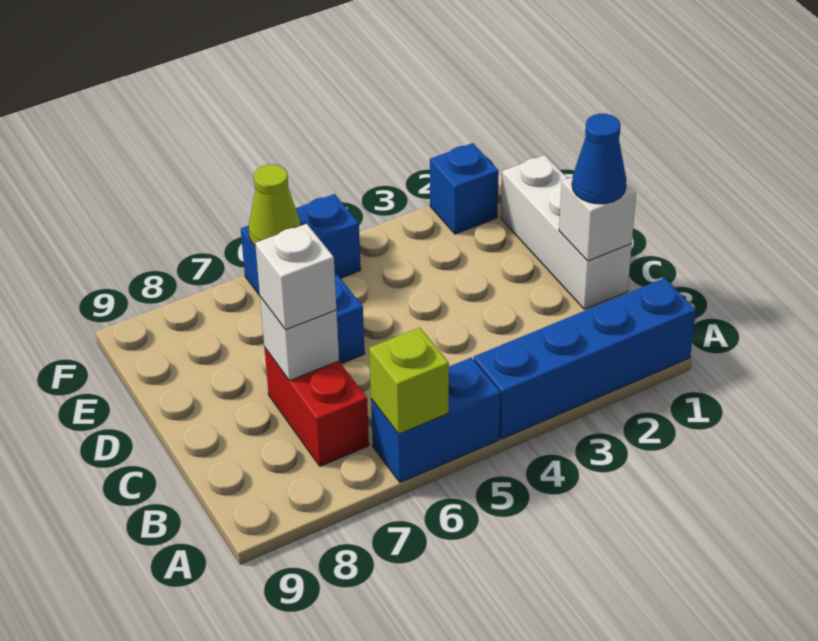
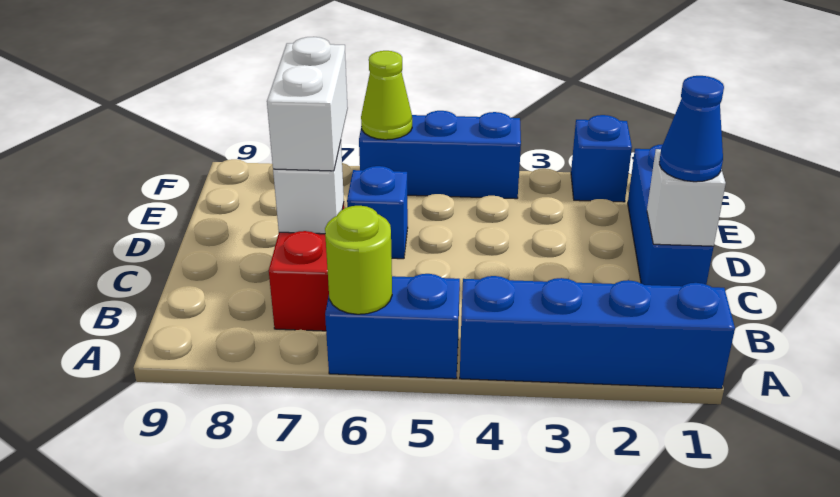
lime 1x1 brick [369,327,449,434] -> lime 1x1 round brick [325,206,392,314]
white 1x3 brick [501,155,632,309] -> blue 1x3 brick [628,144,714,286]
white 1x1 brick [255,224,337,330] -> white 1x2 brick [267,37,348,171]
blue 1x2 brick [241,194,361,296] -> blue 1x3 brick [359,111,521,199]

